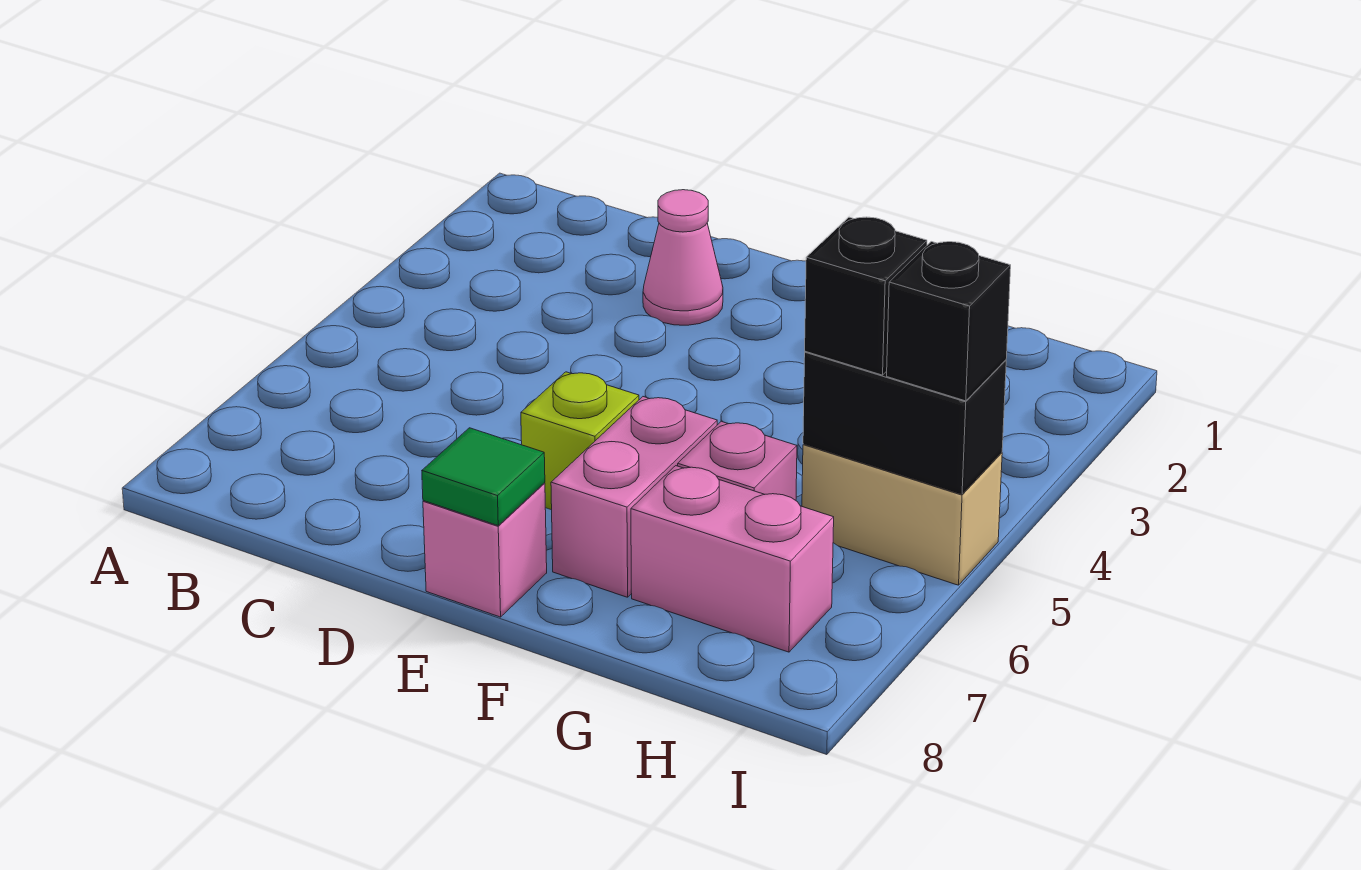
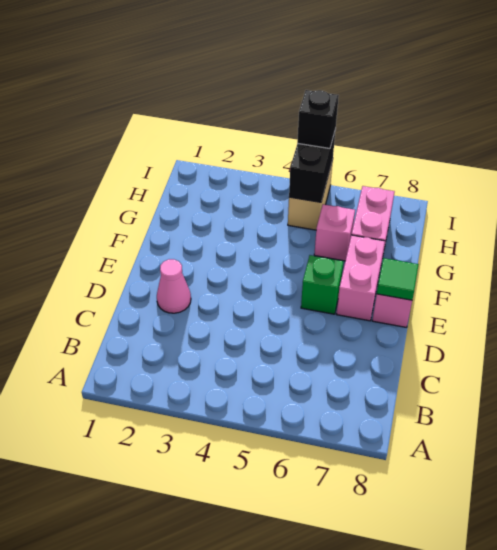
lime 1x1 brick [521,372,639,510] -> green 1x1 brick [301,255,344,314]
pink 1x2 brick [551,397,717,597] -> pink 1x2 brick turned to [337,235,385,321]
black 1x1 brick [805,217,927,375] -> none

